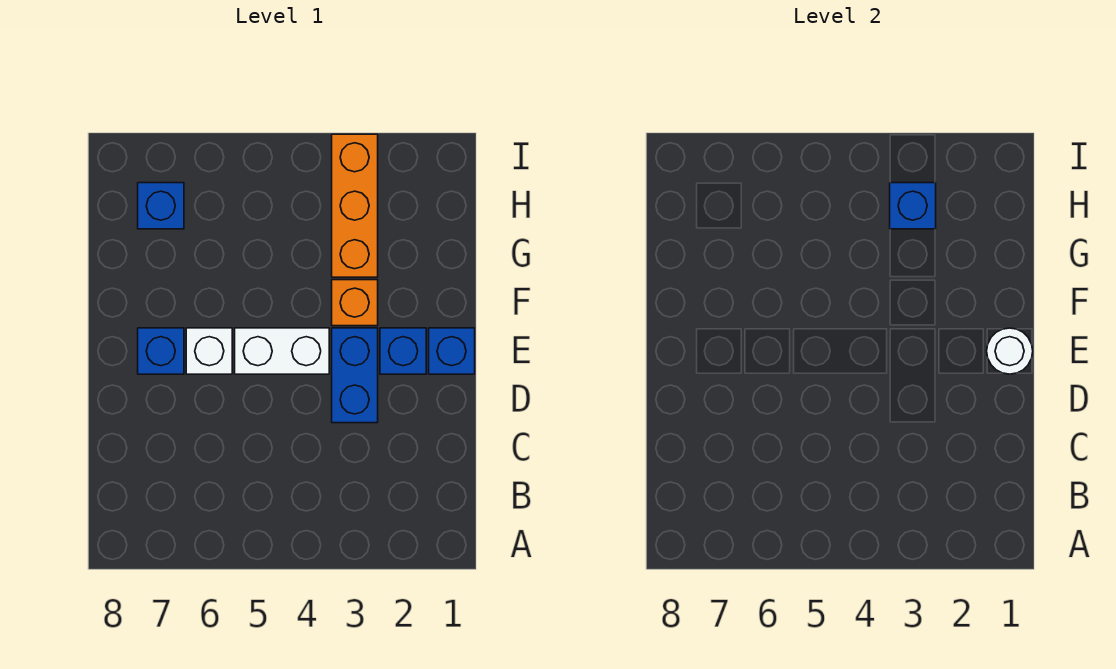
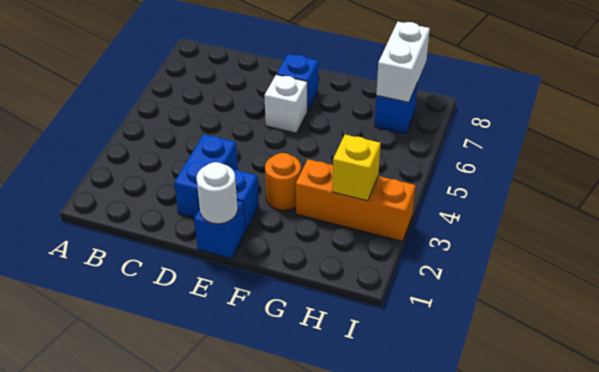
blue 1x2 brick [332,328,378,423] -> blue 1x2 brick turned to [174,134,238,218]
white 1x2 brick [235,328,329,374] -> white 1x2 brick moved to [376,22,430,102]
orange 1x1 brick [332,280,378,326] -> orange 1x1 round brick [265,153,301,210]
blue 1x1 brick [890,183,936,229] -> yellow 1x1 brick [332,135,381,201]

